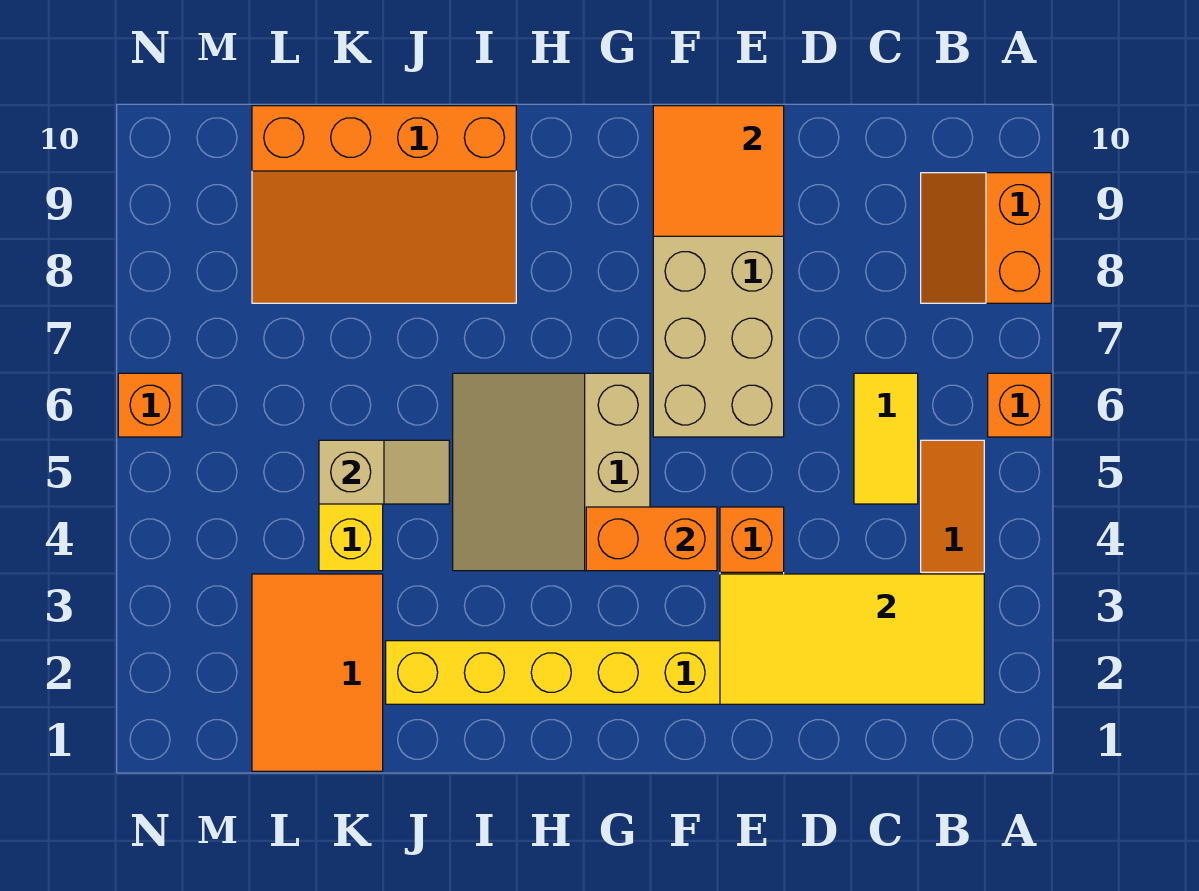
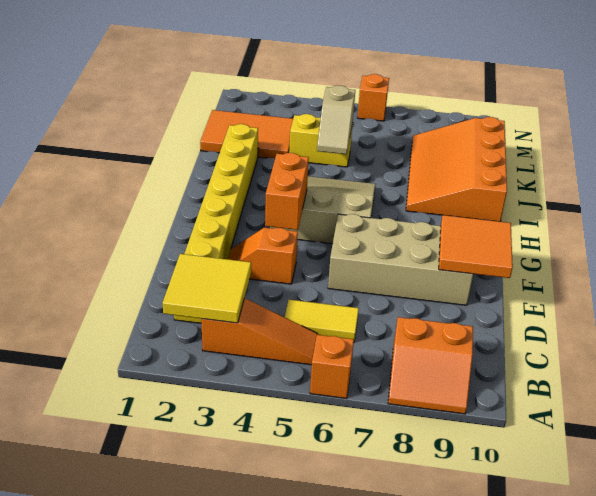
orange 2x2 slope [921,173,1051,303] -> orange 2x2 slope turned to [388,317,473,414]
yellow 2x4 tile [720,574,984,704] -> yellow 2x2 tile [163,254,251,323]

